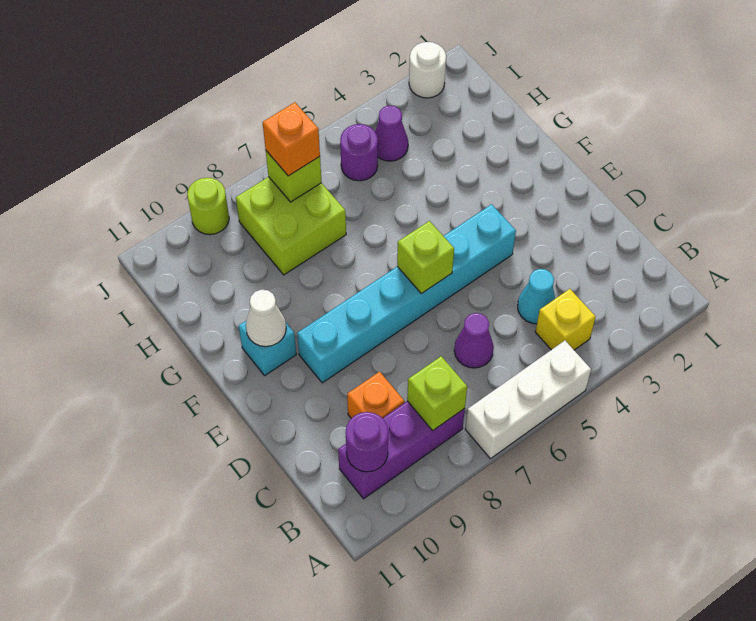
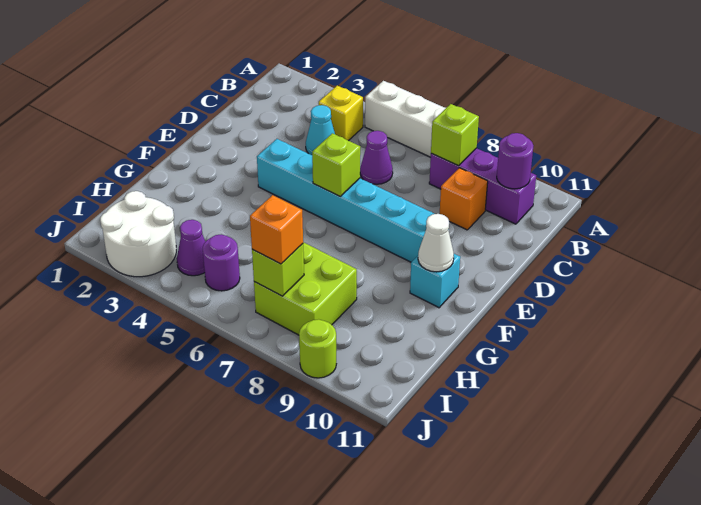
white 1x1 round brick [409,42,446,98] -> white 2x2 round brick [100,191,176,277]

